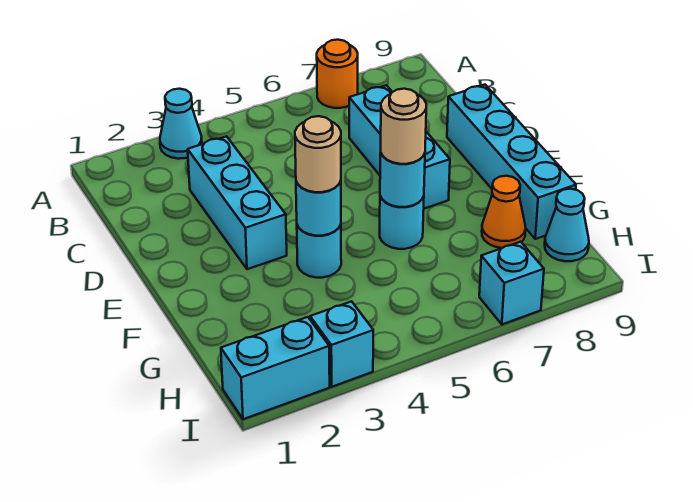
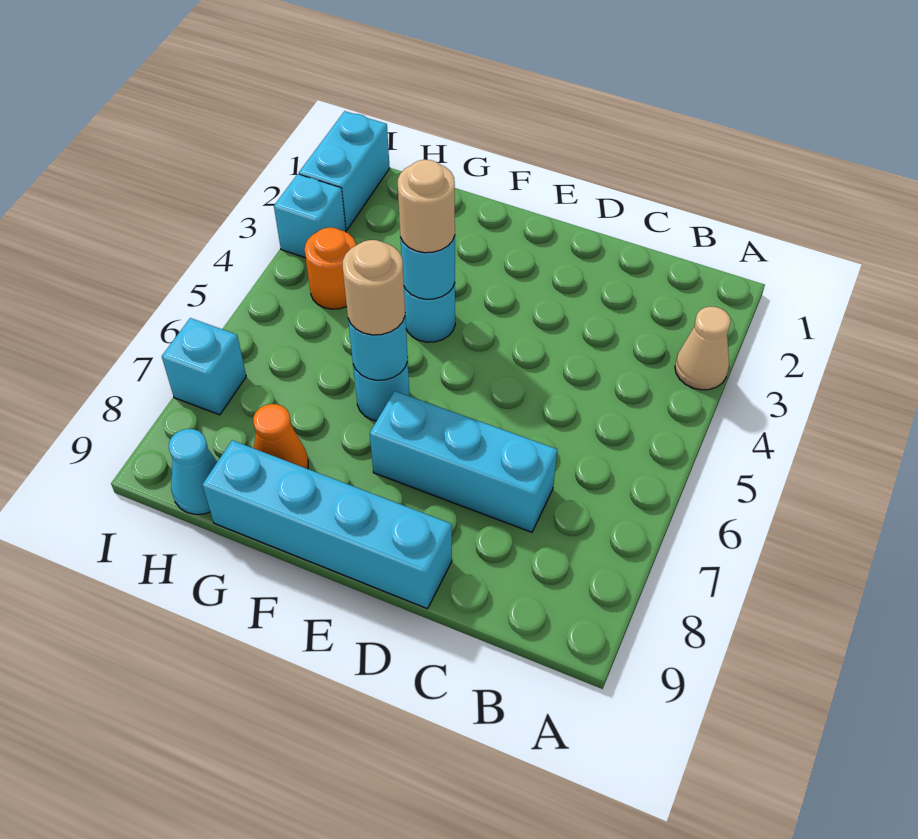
cyan 1x1 cone [160,89,202,159] -> tan 1x1 cone [675,306,731,390]
orange 1x1 round brick [317,40,358,108] -> orange 1x1 round brick moved to [305,228,356,309]
cyan 1x3 brick [188,136,287,269] -> none

